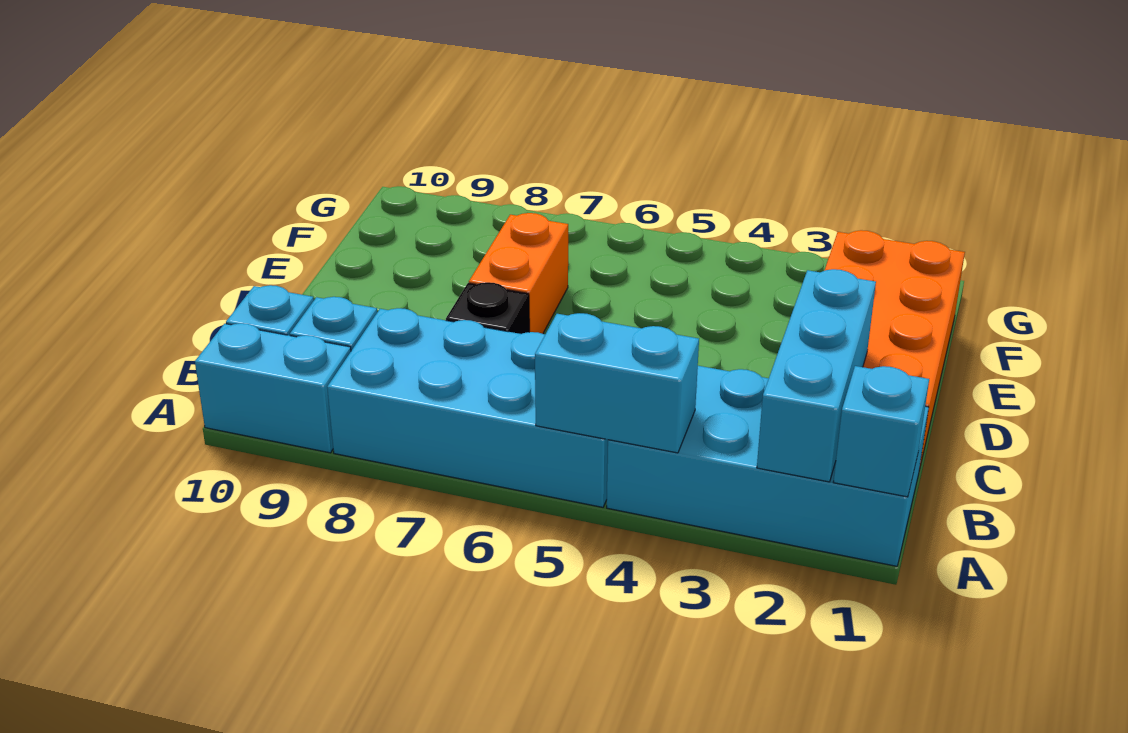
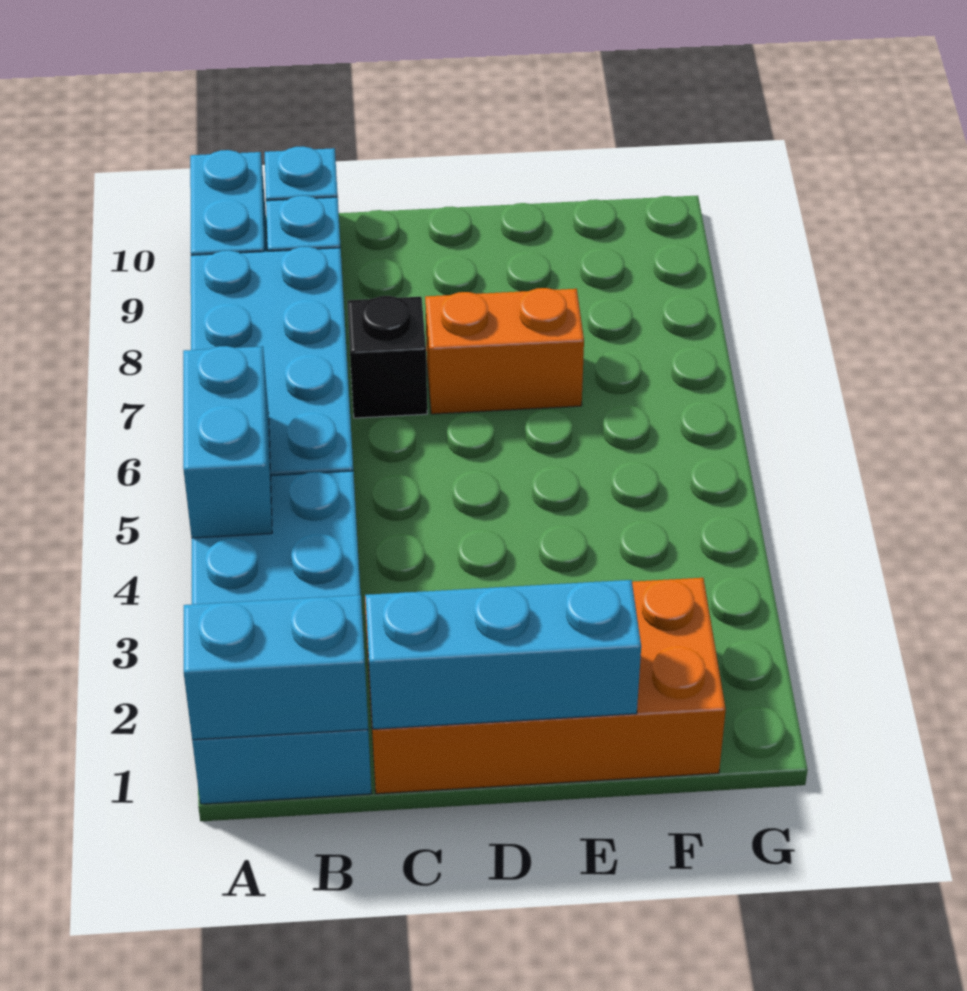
cyan 1x1 brick [834,366,929,497] -> cyan 1x2 brick [184,595,368,740]
cyan 1x3 brick [757,269,876,482] -> cyan 1x3 brick moved to [365,580,641,729]

